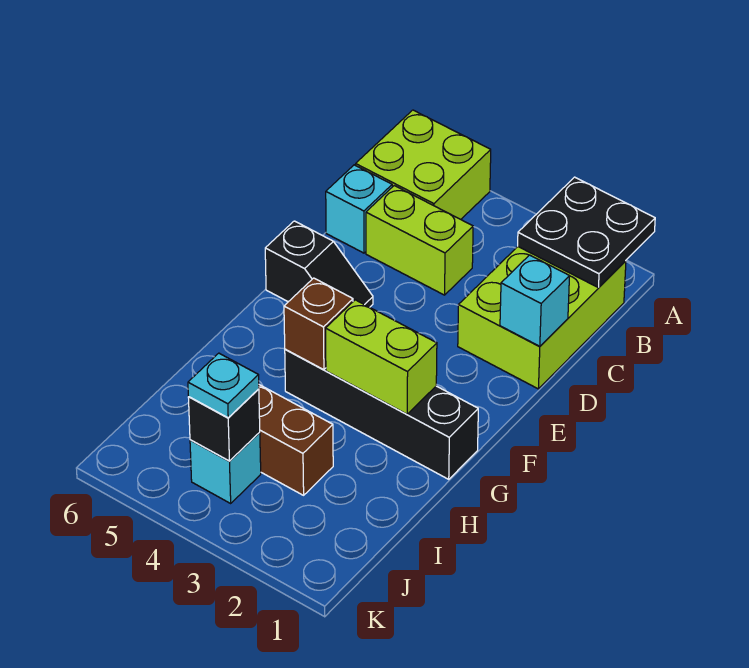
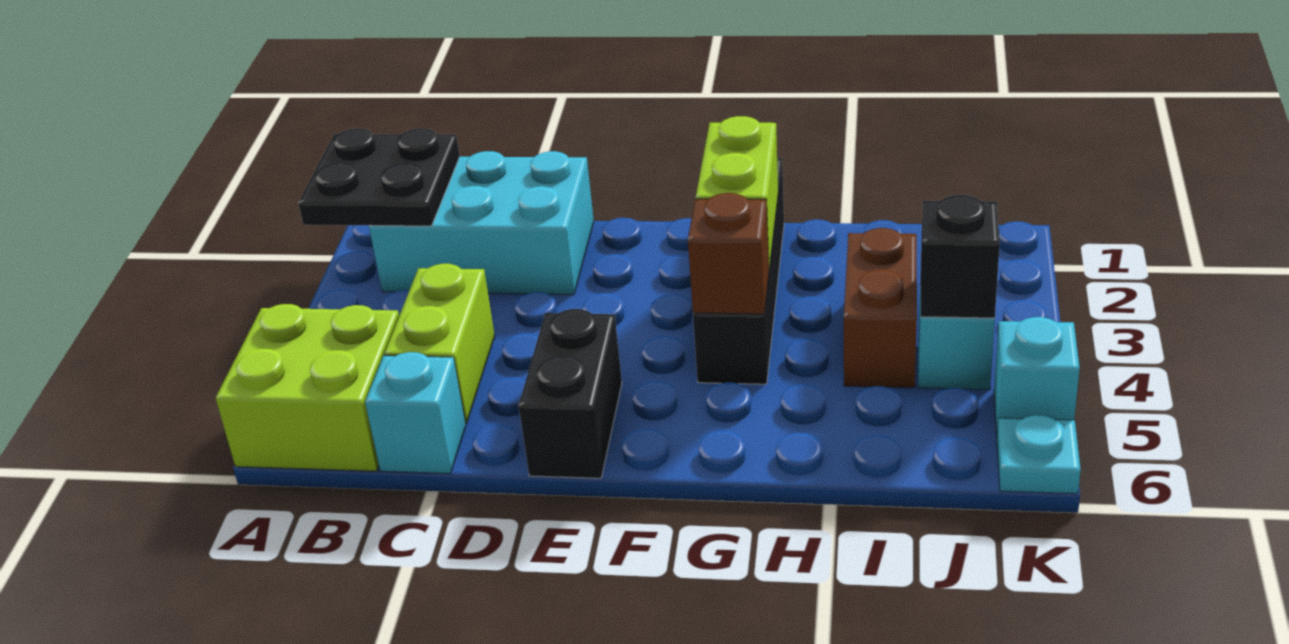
lime 2x3 brick [458,247,626,389] -> cyan 2x3 brick [369,151,594,295]
cyan 1x1 brick [500,255,570,347] -> cyan 1x1 brick moved to [994,317,1080,435]
black 1x2 slope [265,221,373,307] -> black 1x2 brick [519,309,622,478]
cyan 1x1 plate [188,353,259,418] -> cyan 1x1 plate moved to [997,415,1081,494]

